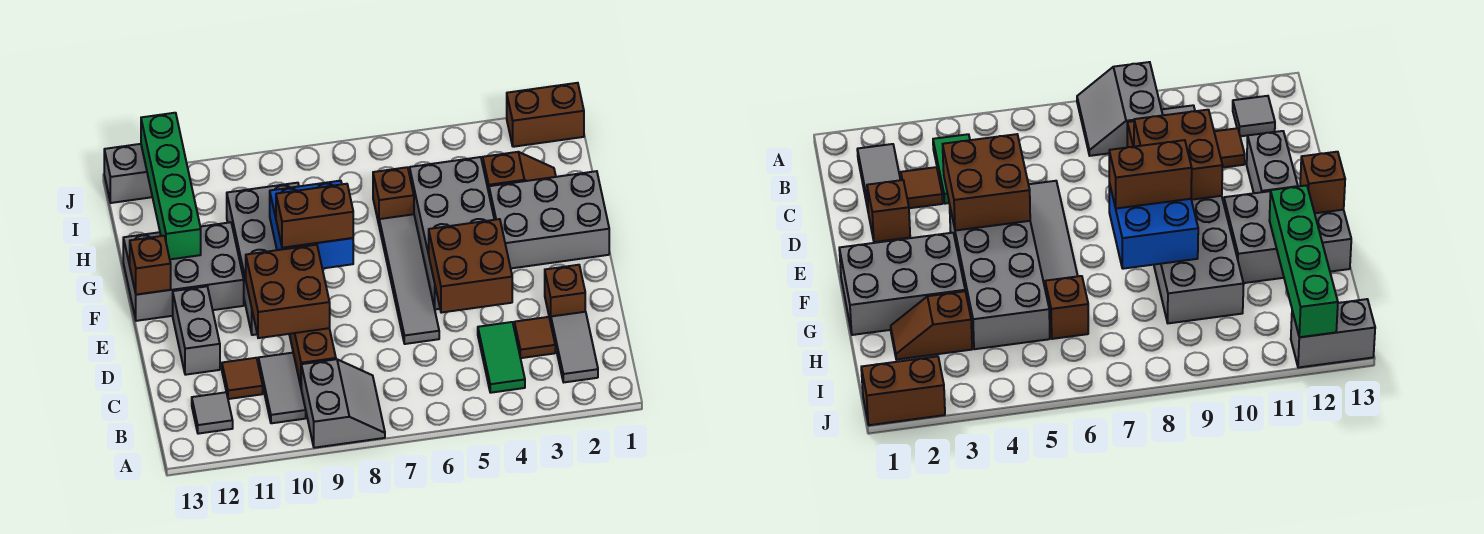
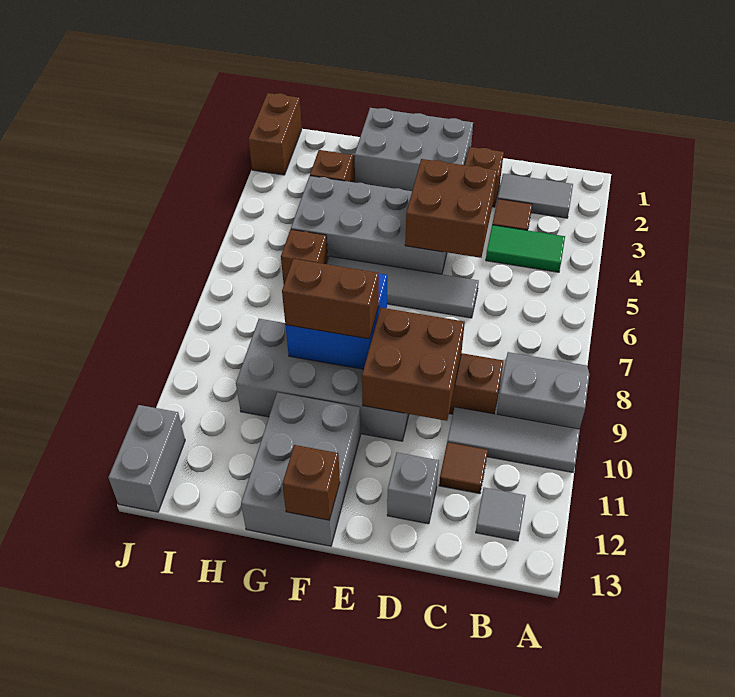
grey 1x2 tile [258,353,306,423] -> grey 1x3 tile [447,407,580,472]
grey 1x2 brick [173,286,220,375] -> grey 1x1 brick [387,453,439,524]
grey 2x3 brick [489,171,609,268] -> grey 2x3 brick turned to [355,108,473,191]
brown 1x2 brick [276,184,353,248] -> brown 1x2 brick turned to [282,259,379,339]
green 1x4 brick [141,113,201,259] -> none

